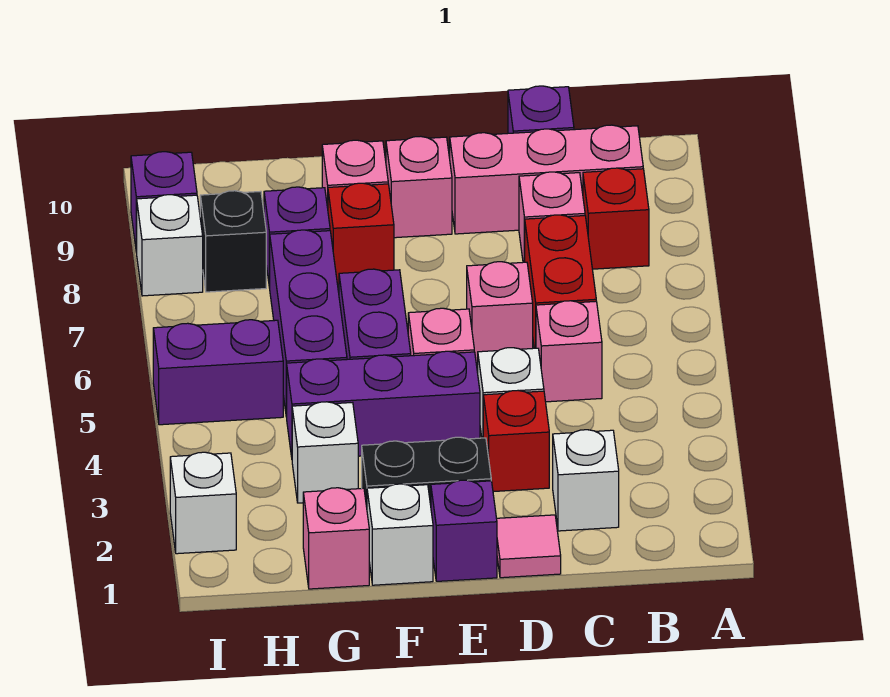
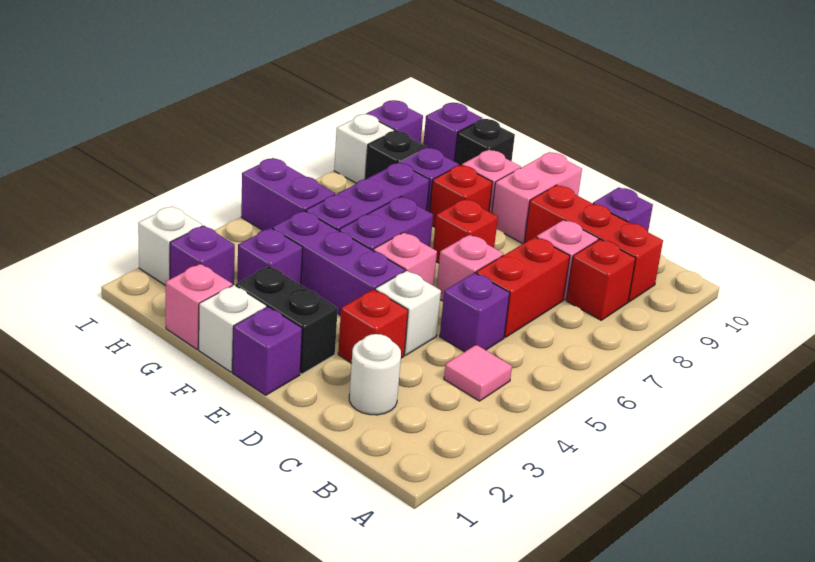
pink 1x3 brick [450,125,643,234] -> red 1x3 brick [524,185,663,302]
white 1x1 brick [553,430,619,531] -> white 1x1 round brick [349,334,401,415]
pink 1x1 brick [536,301,602,402] -> purple 1x1 brick [440,273,510,352]
pink 1x1 tile [497,515,561,578] -> pink 1x1 tile moved to [444,345,512,401]
none -> red 1x1 brick [433,199,498,263]
pink 1x1 brick [386,136,452,238] -> pink 1x2 brick [492,152,582,243]
white 1x1 brick [292,402,358,503] -> purple 1x1 brick [237,228,303,285]
none -> black 1x1 brick [455,119,515,166]
none -> purple 1x1 brick [170,226,235,286]
none -> purple 1x1 brick [423,103,482,161]

